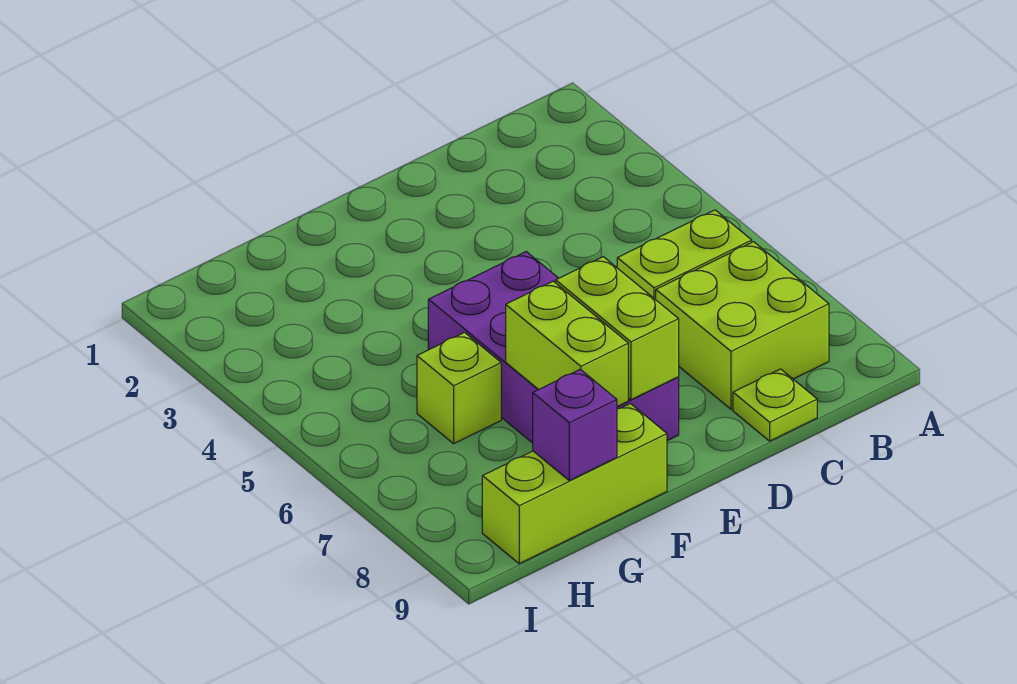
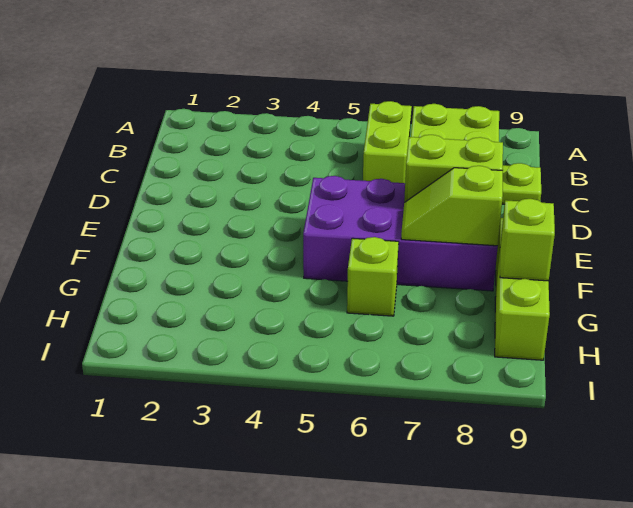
lime 1x2 brick [506,281,628,407] -> lime 1x2 slope [401,166,503,246]
purple 1x1 brick [533,369,617,481] -> lime 1x1 brick [500,199,555,281]

